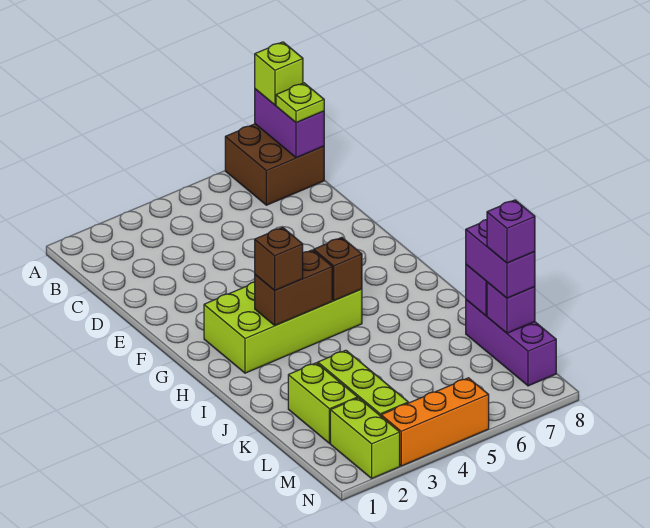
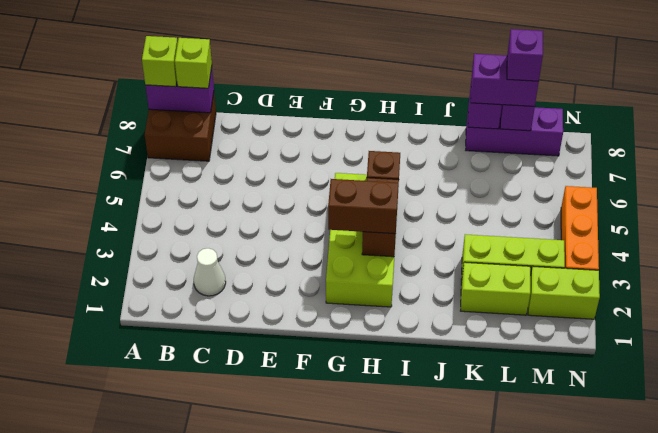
lime 1x1 plate [276,83,324,122] -> lime 1x1 brick [175,38,212,88]
none -> white 1x1 cone [194,248,226,296]
brown 1x1 brick [255,227,303,291] -> brown 1x2 brick [328,179,399,234]

